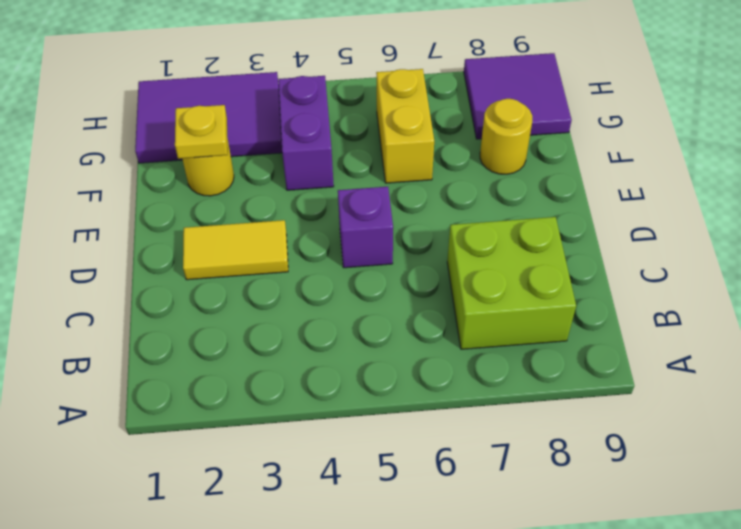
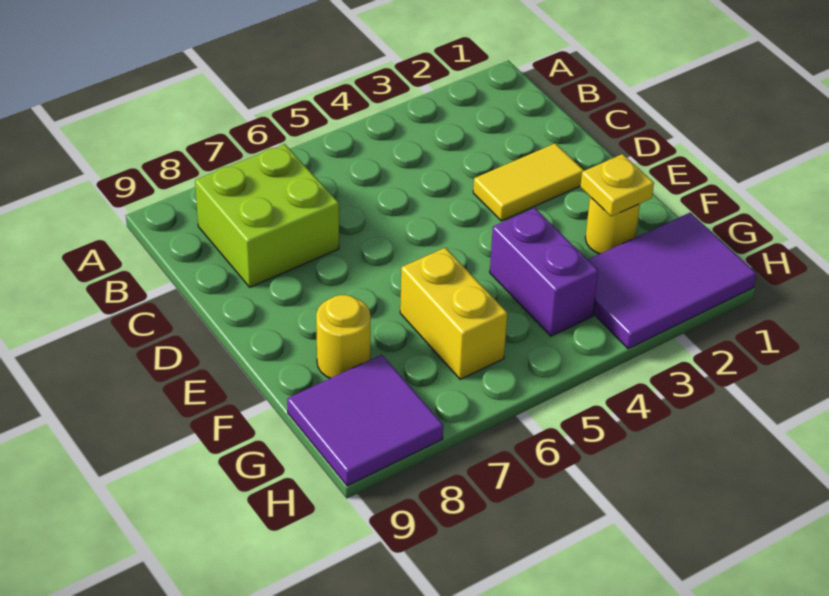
purple 1x1 brick [338,187,393,268] -> none

